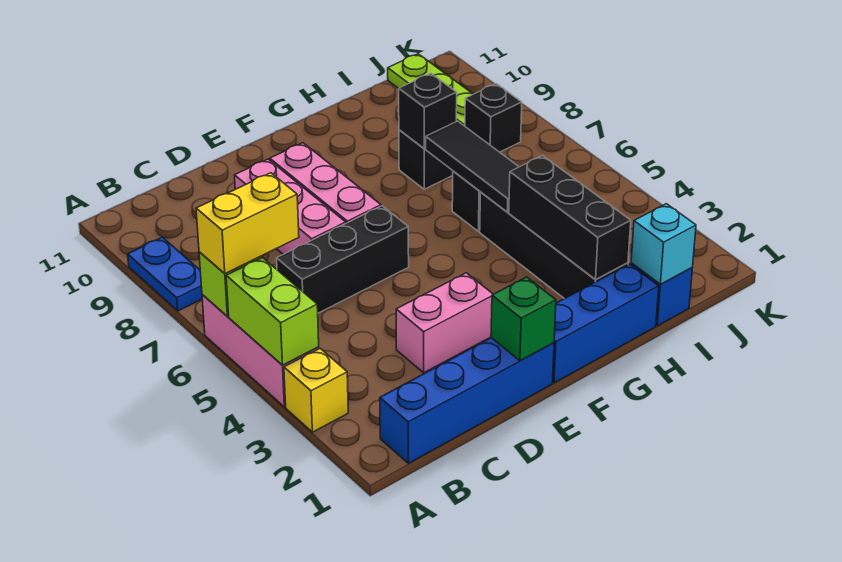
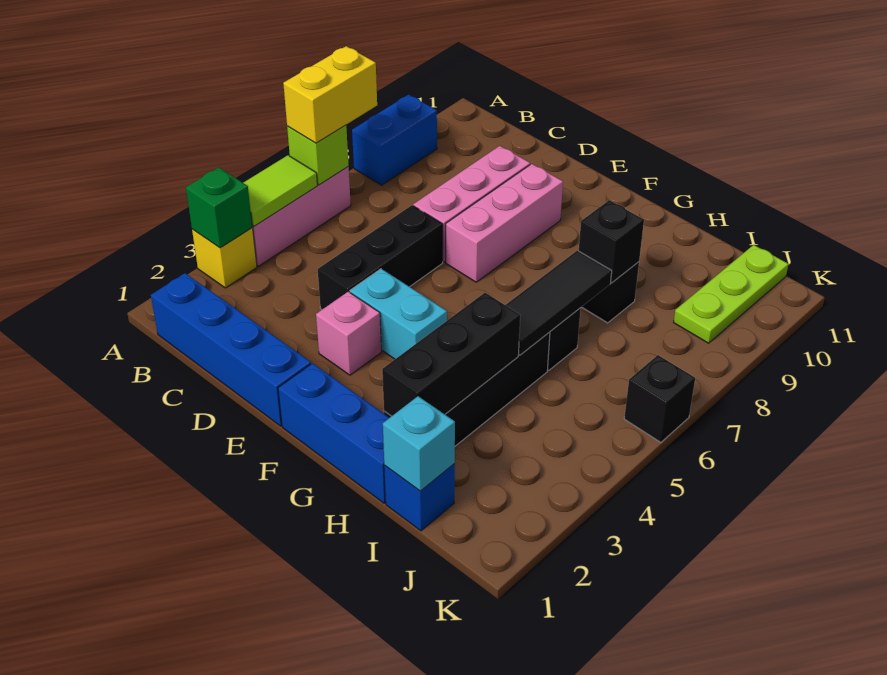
lime 1x2 brick [226,258,319,365] -> lime 1x2 tile [243,155,317,226]
yellow 1x2 brick [196,173,299,274] -> yellow 1x2 brick turned to [283,46,377,143]
blue 1x2 plate [128,237,202,311] -> blue 1x2 brick [352,95,437,185]
black 1x3 brick [277,206,409,313] -> black 1x3 brick turned to [318,205,443,309]
pink 1x2 brick [396,273,493,373] -> pink 1x1 brick [316,292,381,375]
green 1x1 brick [491,277,556,361] -> green 1x1 brick moved to [186,168,252,248]
none -> cyan 1x2 brick [350,269,447,359]
black 1x1 brick [465,84,522,152] -> black 1x1 brick moved to [624,355,695,442]

